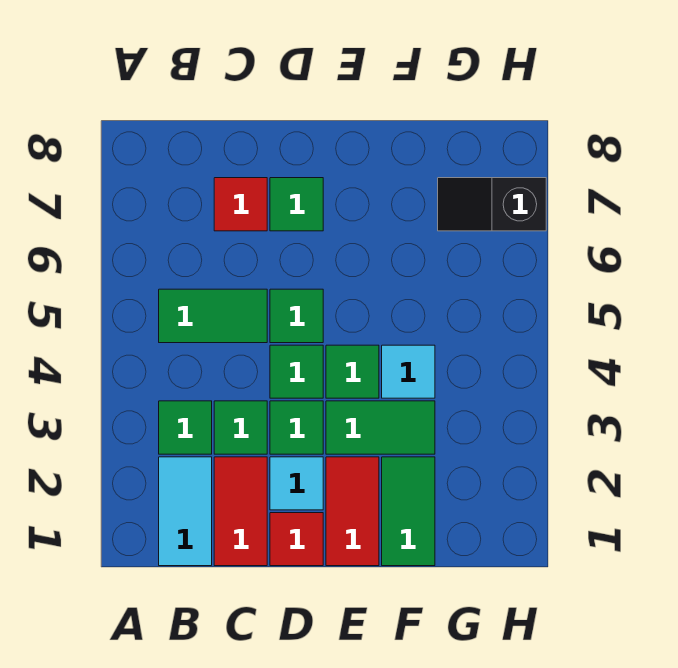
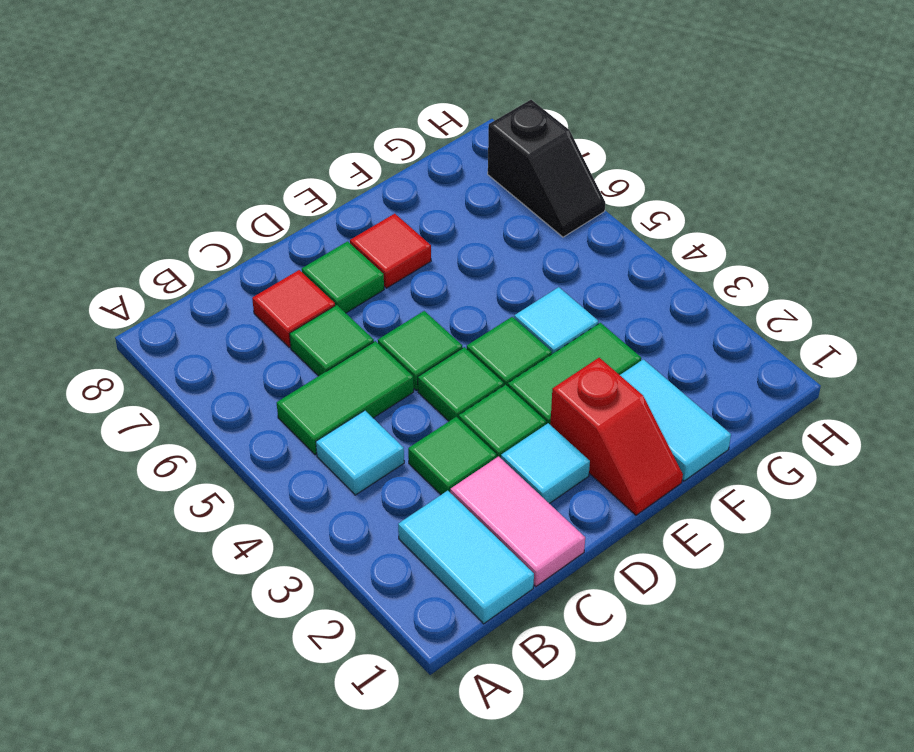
green 1x1 tile [159,401,212,454] -> green 1x1 tile moved to [290,305,374,376]
none -> cyan 1x1 tile [316,410,404,495]
red 1x2 tile [214,457,267,566] -> pink 1x2 tile [450,456,585,587]
red 1x1 tile [270,513,323,566] -> red 1x1 tile moved to [350,214,431,288]
red 1x2 tile [326,457,379,566] -> red 1x2 slope [550,358,683,515]
green 1x2 tile [382,457,435,566] -> cyan 1x2 tile [620,359,731,481]
black 1x2 slope [438,178,546,231] -> black 1x2 slope turned to [488,100,605,237]

